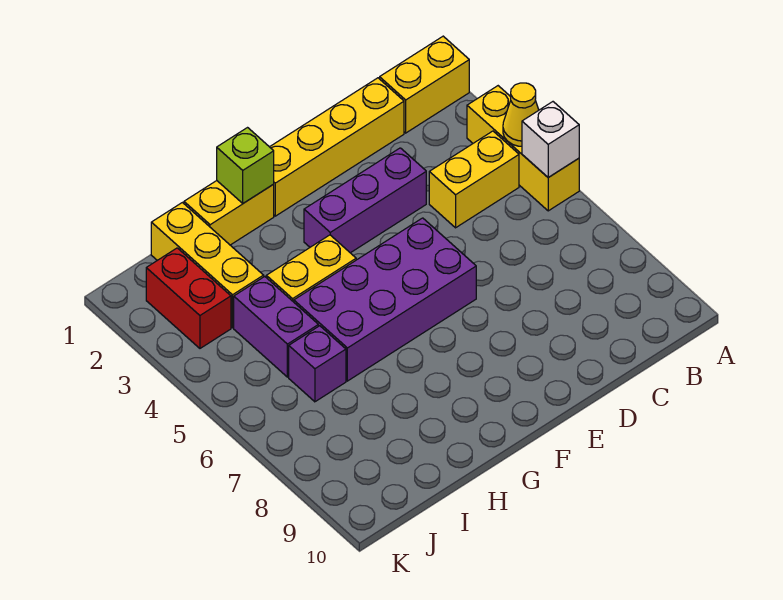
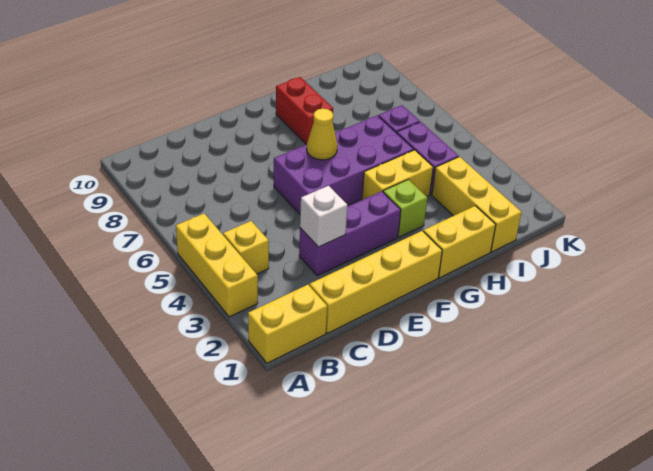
yellow 1x1 cone [503,83,539,146] -> yellow 1x1 cone moved to [307,109,337,160]
white 1x1 brick [522,102,579,177] -> white 1x1 brick moved to [300,186,348,247]
yellow 1x2 brick [429,131,519,228] -> yellow 1x1 brick [223,221,269,274]
lime 1x1 brick [217,128,274,203] -> lime 1x1 brick moved to [383,179,427,237]
red 1x2 brick [146,248,231,348] -> red 1x2 brick moved to [276,77,333,144]

